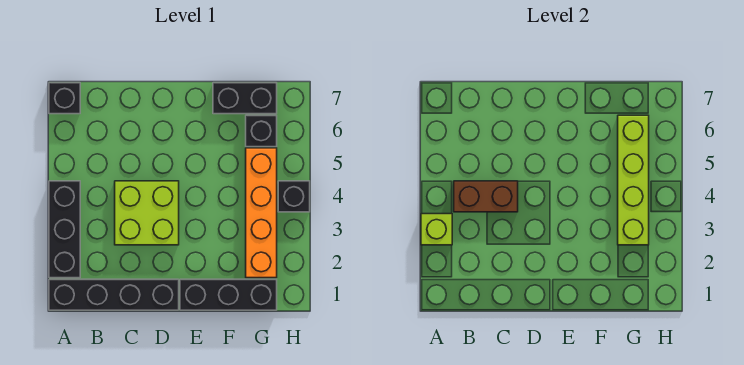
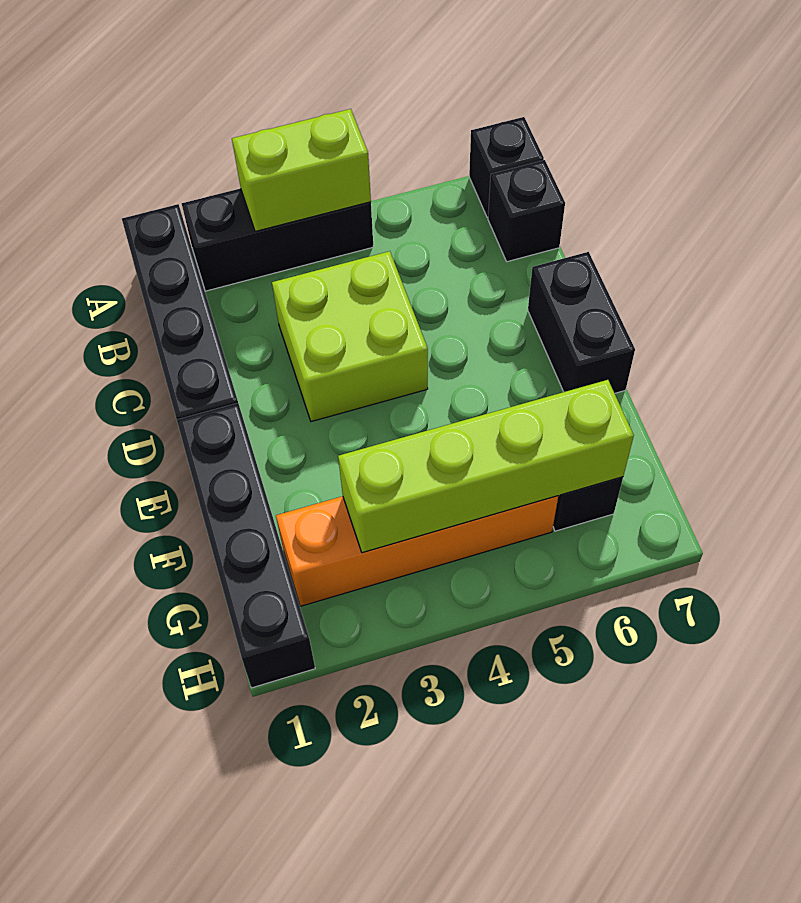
lime 1x1 brick [421,214,452,245] -> lime 1x2 brick [232,109,371,231]
brown 1x2 brick [454,181,518,212] -> none
black 1x3 brick [180,279,277,310] -> black 1x4 brick [177,403,315,688]
black 1x2 brick [213,83,277,114] -> black 1x2 brick moved to [528,252,635,393]
black 1x1 brick [278,181,310,212] -> black 1x1 brick moved to [488,160,565,262]

